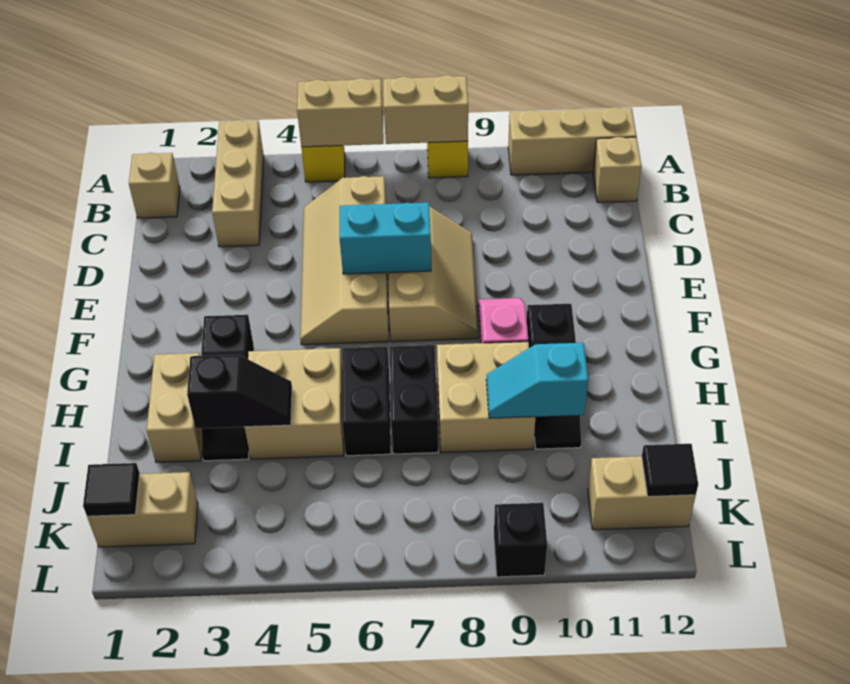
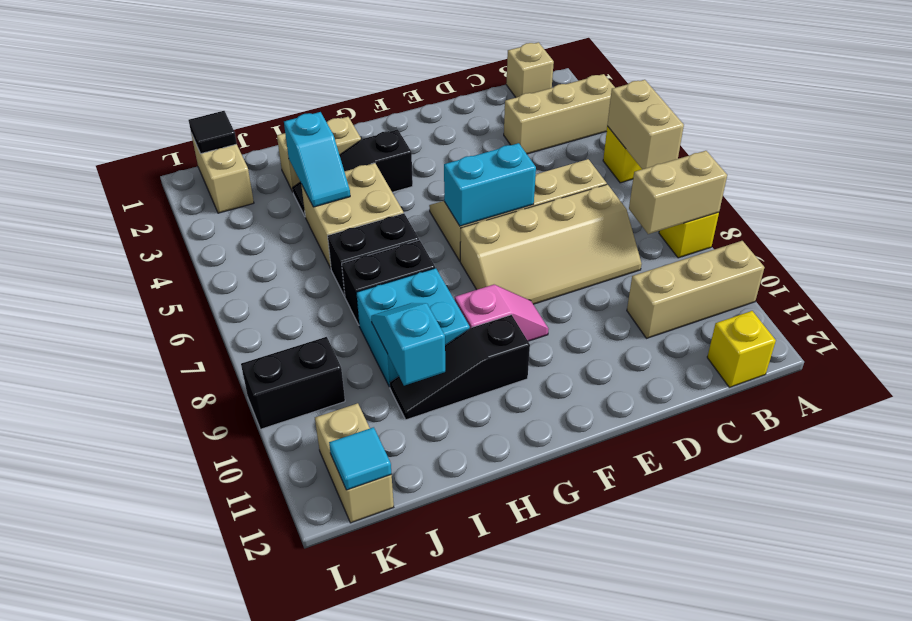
tan 1x2 brick [383,75,468,144] -> tan 1x2 brick turned to [629,151,727,234]
tan 1x3 brick [508,107,636,175] -> tan 1x3 brick turned to [627,241,764,338]
tan 1x1 brick [593,137,641,202] -> yellow 1x1 brick [707,311,776,387]
tan 2x3 slope [388,207,479,342] -> tan 2x4 slope [460,184,642,304]
cyan 1x2 brick [340,203,431,274] -> cyan 1x2 brick turned to [444,143,536,226]
tan 2x2 brick [437,342,536,452] -> cyan 2x2 brick [356,268,470,387]
black 1x2 slope [187,355,292,428] -> cyan 1x2 slope [284,112,350,207]
black 1x1 tile [642,444,698,497] -> cyan 1x1 tile [329,427,391,490]
black 1x1 brick [494,503,547,577] -> black 1x2 brick [241,337,345,429]

